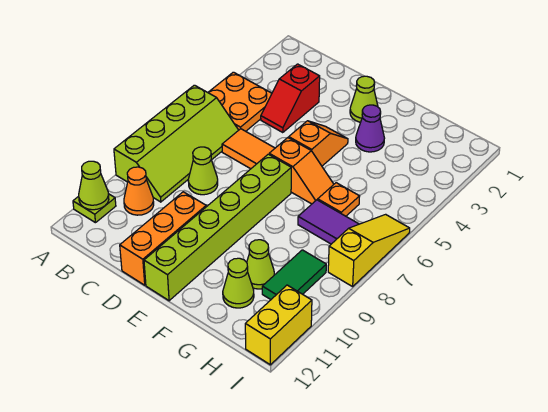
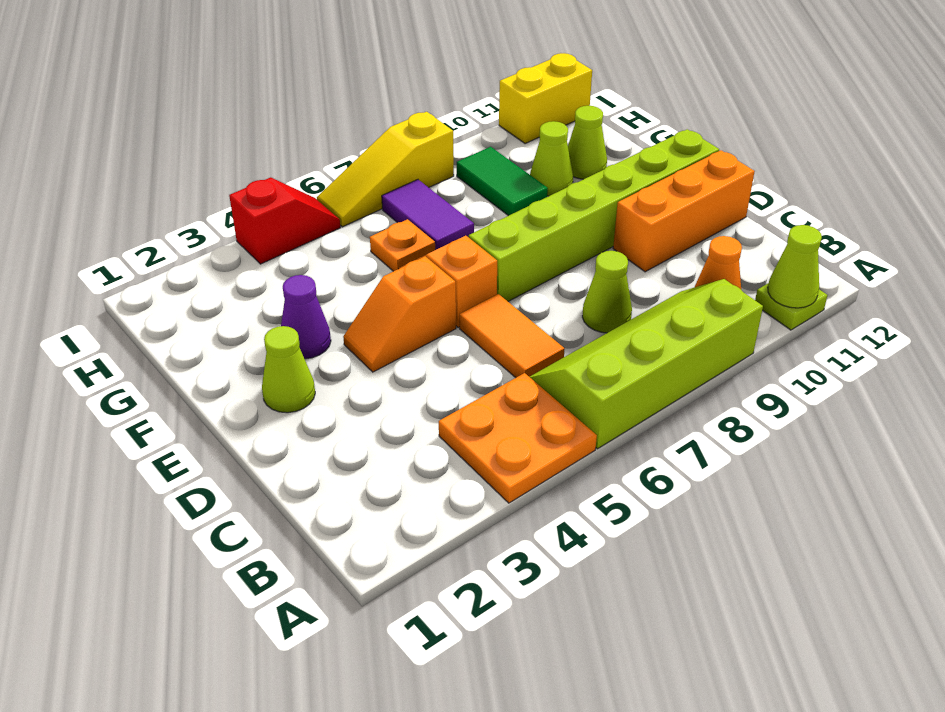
red 1x2 slope [261,64,320,133] -> red 1x2 slope moved to [229,177,340,264]
green 1x2 tile [262,250,326,300] -> green 1x2 tile turned to [457,147,548,216]

